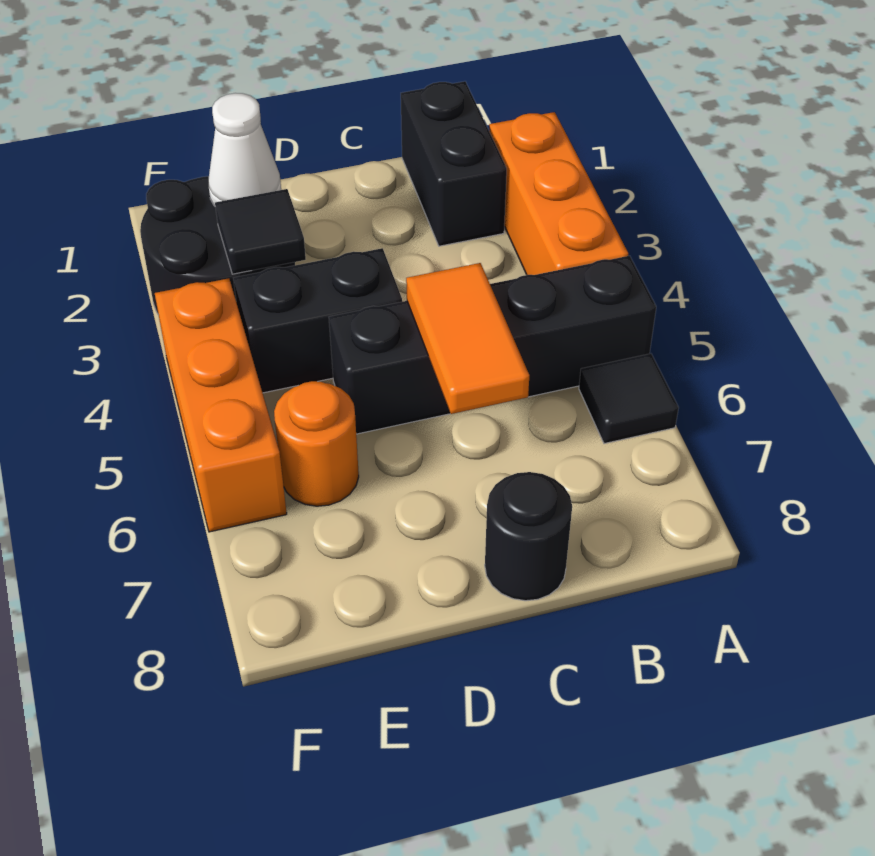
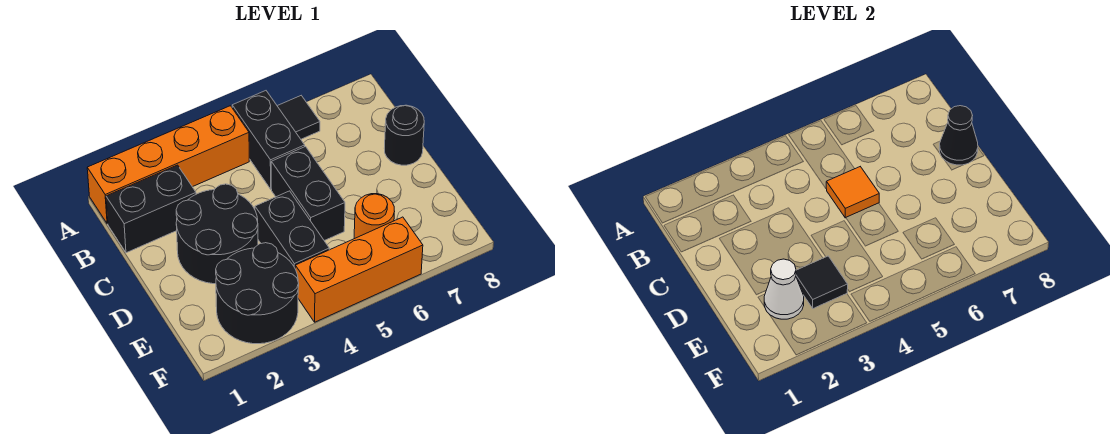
orange 1x3 brick [489,112,628,275] -> orange 1x4 brick [87,106,249,224]
none -> black 2x2 round brick [176,184,258,284]
orange 1x2 tile [406,263,529,414] -> orange 1x1 tile [826,167,879,218]
none -> black 1x1 cone [940,106,978,165]

